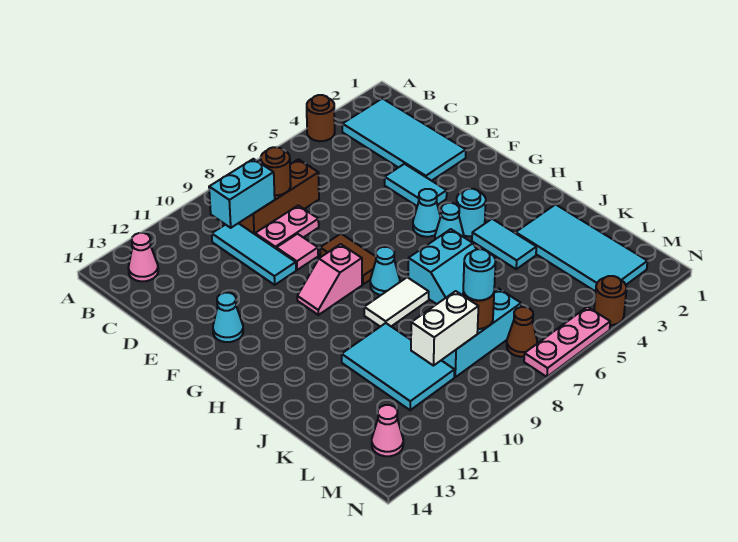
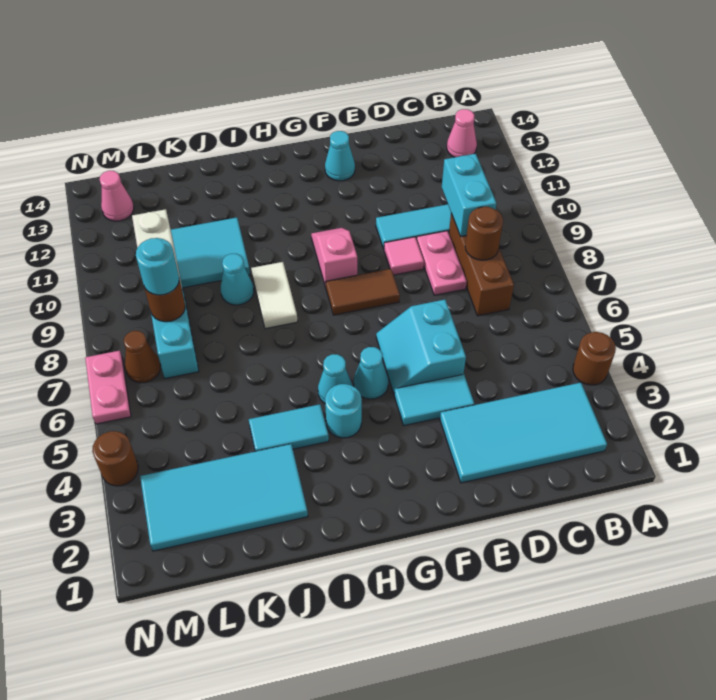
cyan 1x1 cone [370,247,400,295] -> cyan 1x1 cone moved to [221,254,254,305]
cyan 2x2 slope [408,229,477,304] -> cyan 2x2 slope moved to [376,299,466,394]
pink 1x3 plate [524,307,610,377] -> pink 1x2 plate [85,351,131,424]

